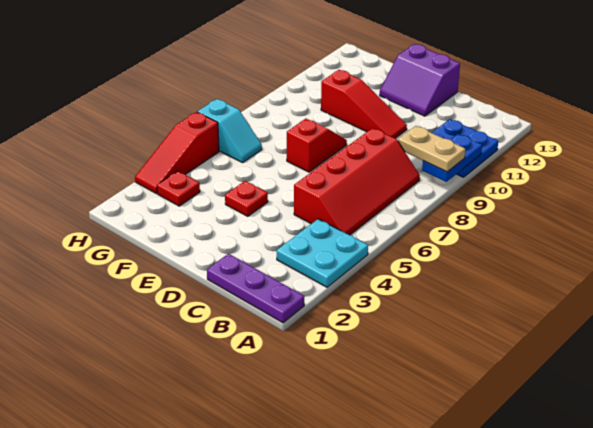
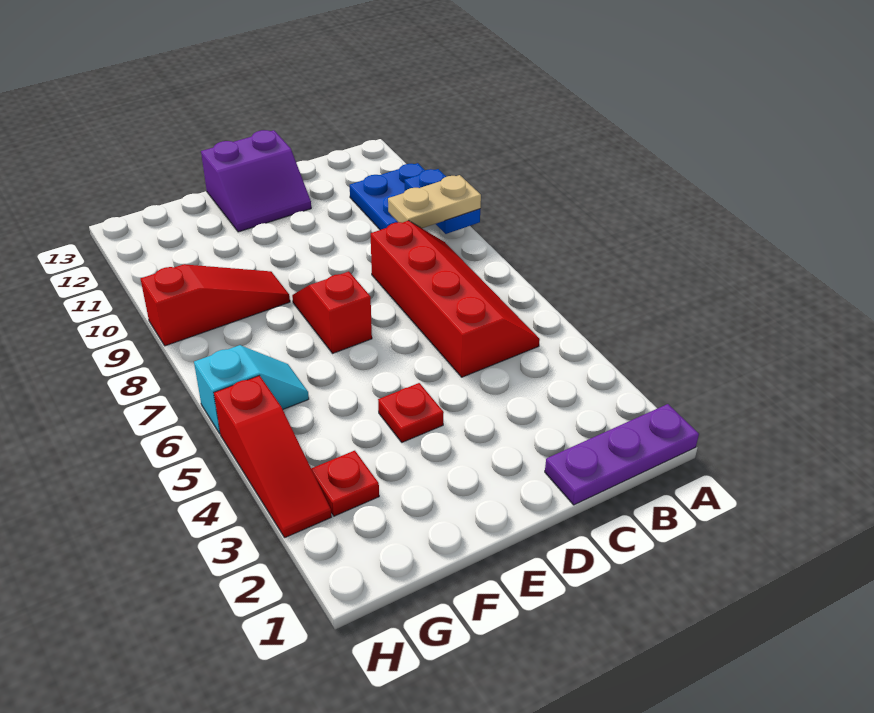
cyan 2x2 plate [277,219,368,287] -> none
red 1x3 slope [321,70,407,138] -> red 1x3 slope moved to [141,264,290,346]

